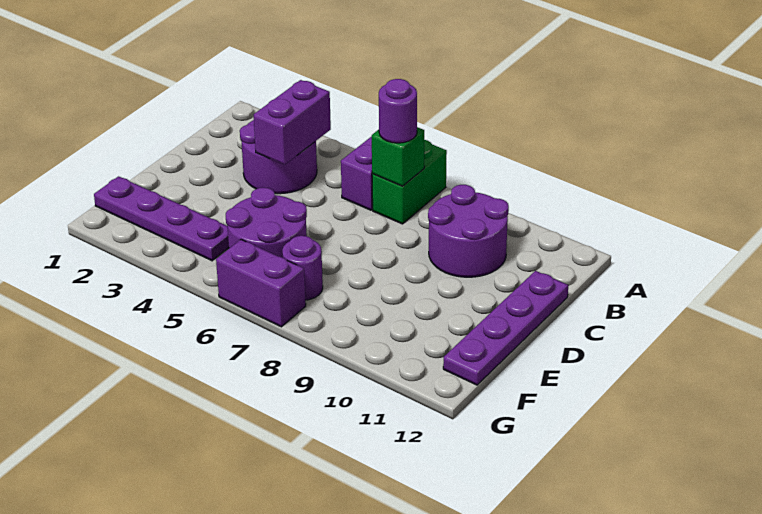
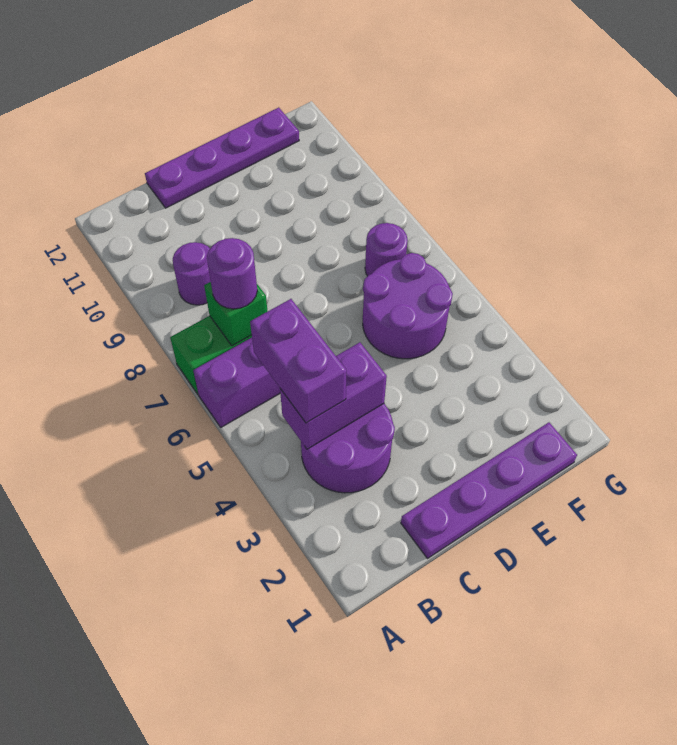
purple 2x2 round brick [428,185,509,277] -> purple 1x1 round brick [173,242,211,305]
purple 1x4 plate [94,176,229,261] -> purple 1x4 plate turned to [401,422,577,558]
purple 1x2 brick [216,239,306,327] -> purple 1x2 brick moved to [250,299,347,423]

